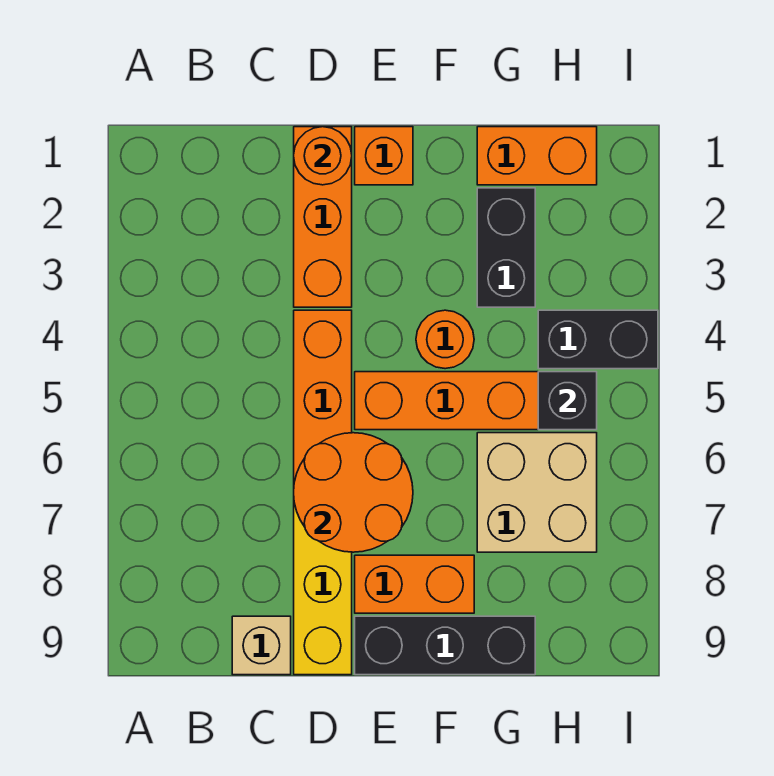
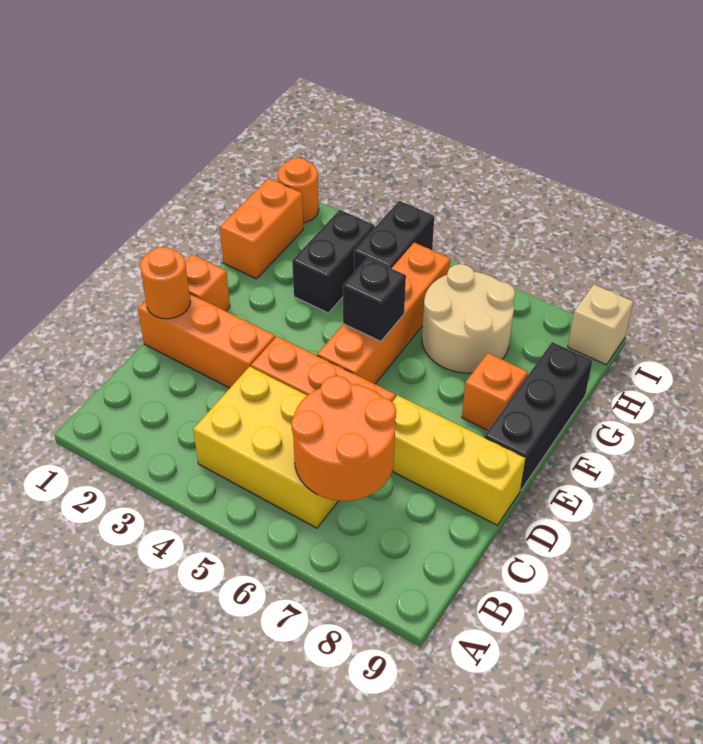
none -> yellow 2x3 brick [193,366,338,528]
tan 1x1 brick [232,616,291,675] -> tan 1x1 brick moved to [568,285,633,365]
orange 2x2 round brick [294,433,413,552] -> orange 2x2 round brick moved to [291,376,396,501]
orange 1x2 brick [355,555,474,613] -> orange 1x1 brick [462,353,528,430]
orange 1x1 round brick [416,310,474,369] -> orange 1x1 round brick moved to [278,158,319,223]
black 1x2 brick [477,188,535,307] -> black 1x2 brick turned to [292,210,375,313]
tan 2x2 brick [477,433,597,552] -> tan 2x2 round brick [422,264,515,373]
black 1x1 brick [538,372,597,430] -> black 1x1 brick moved to [343,258,406,341]

